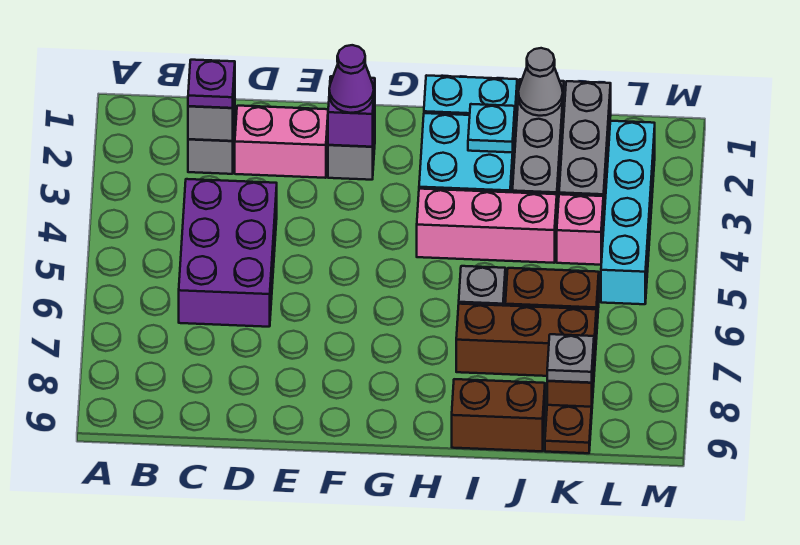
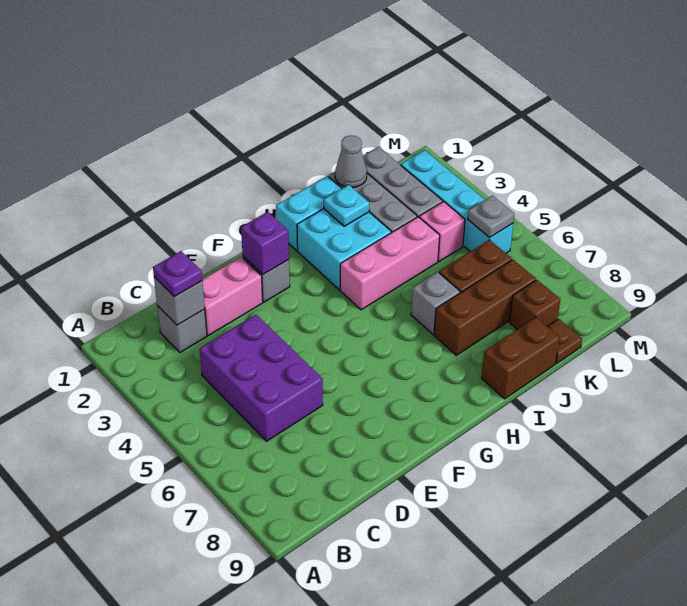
purple 1x1 cone [329,45,374,113] -> none
grey 1x1 plate [547,334,594,383] -> grey 1x1 plate moved to [468,196,515,238]

